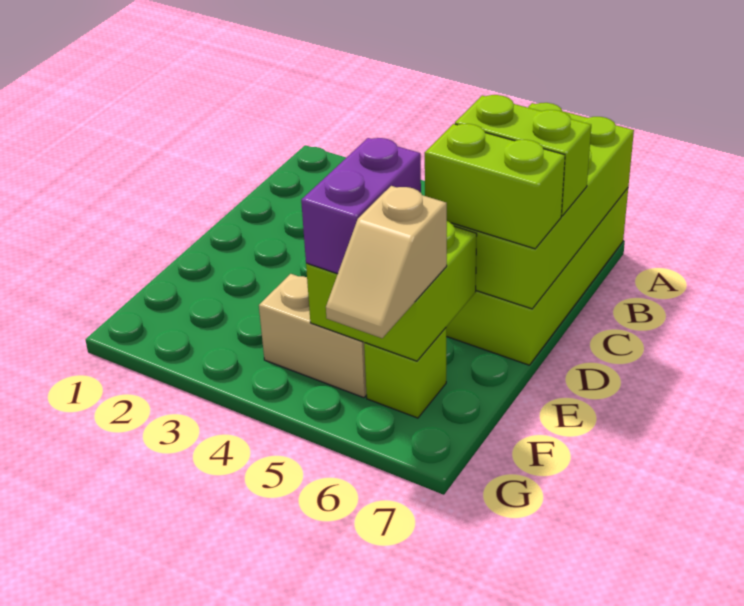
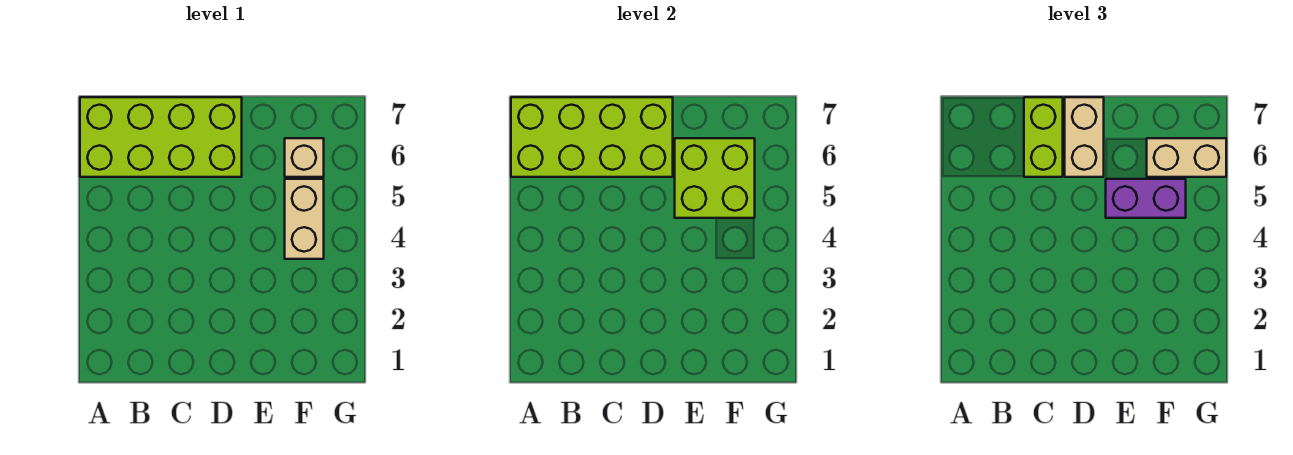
lime 1x2 brick [425,124,565,249] -> tan 1x2 brick [1065,97,1104,177]
lime 1x1 brick [364,328,446,418] -> tan 1x1 brick [285,138,324,177]
tan 1x2 slope [326,186,447,338] -> tan 1x2 brick [1147,138,1226,177]

